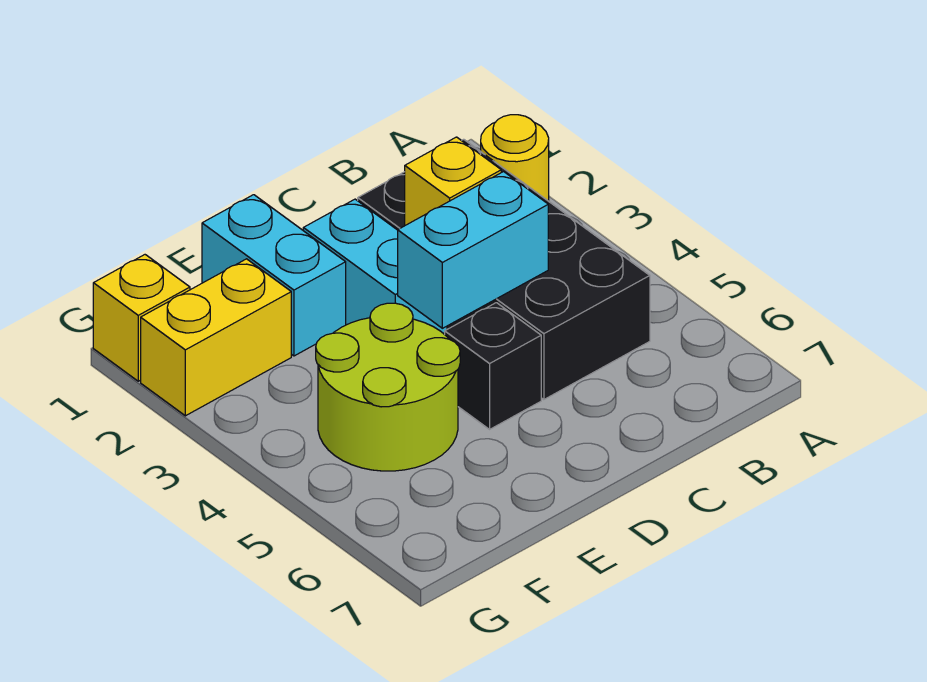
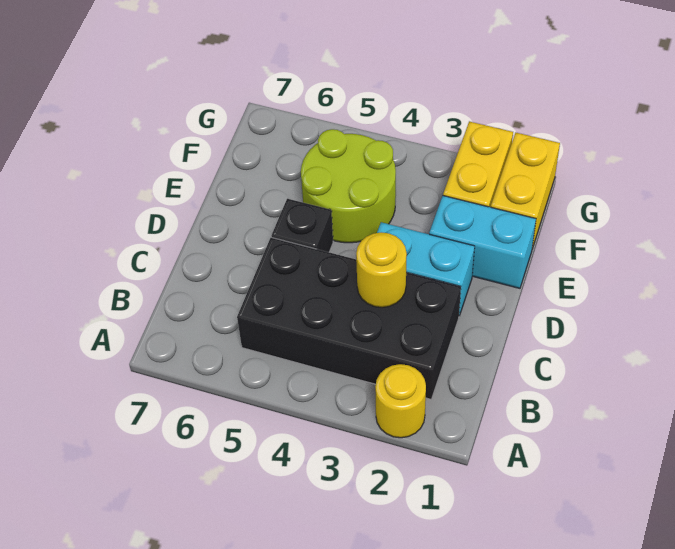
yellow 1x1 brick [405,137,501,225] -> yellow 1x1 round brick [356,232,407,308]
cyan 1x2 brick [398,172,548,328] -> none
yellow 1x1 brick [93,255,190,381] -> yellow 1x2 brick [491,133,560,249]

